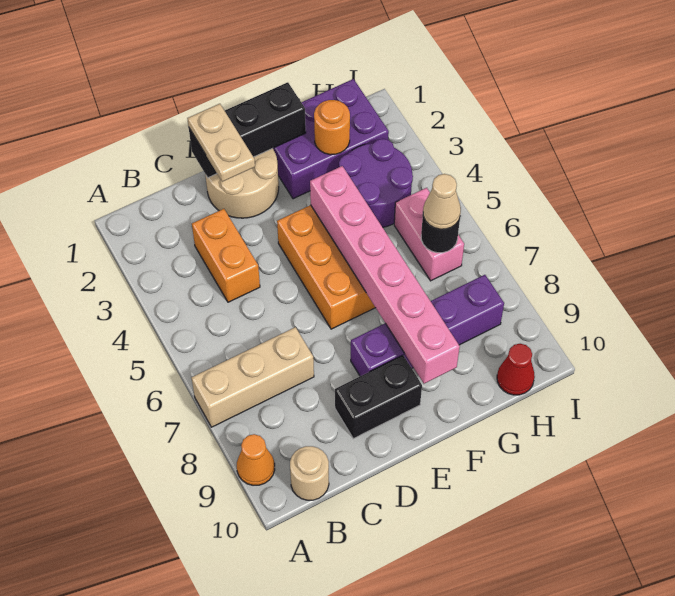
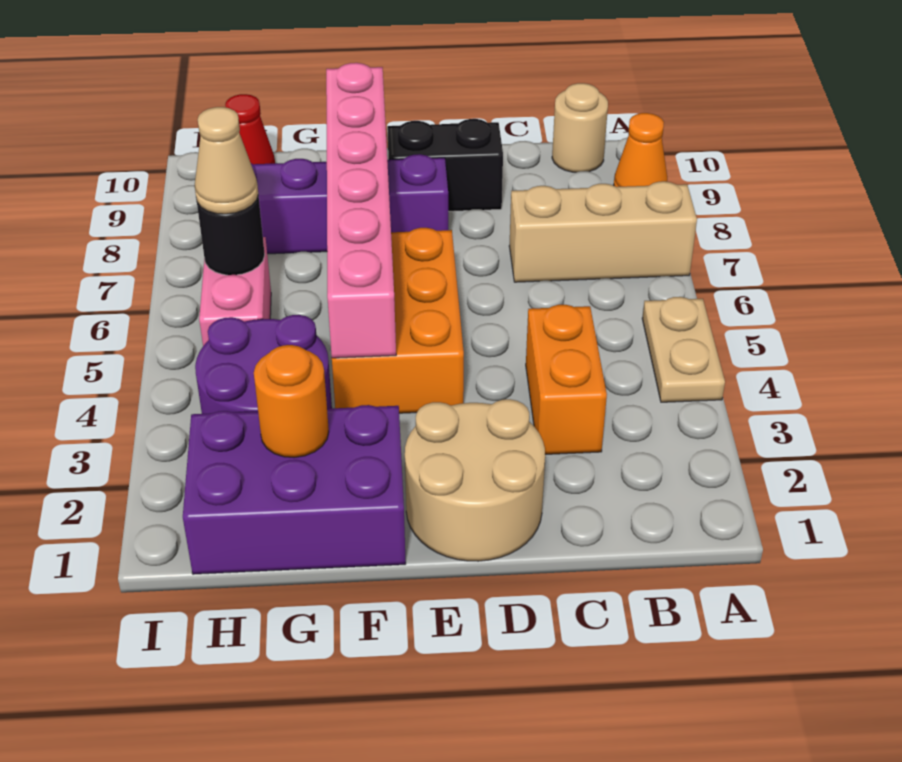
black 1x3 brick [189,82,306,178] -> none
tan 1x2 plate [187,104,255,182] -> tan 1x2 plate moved to [642,297,725,402]

